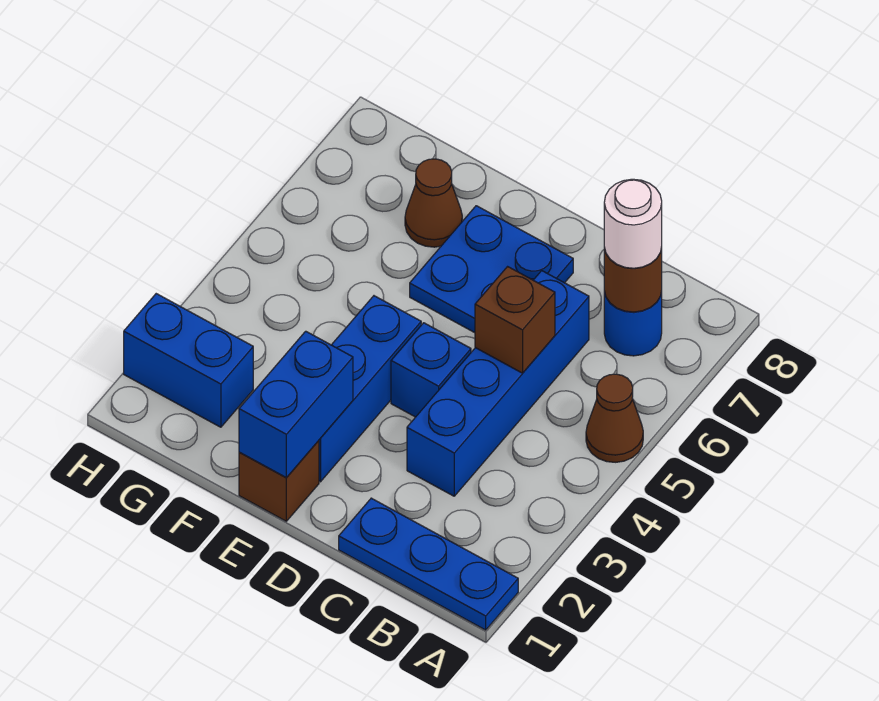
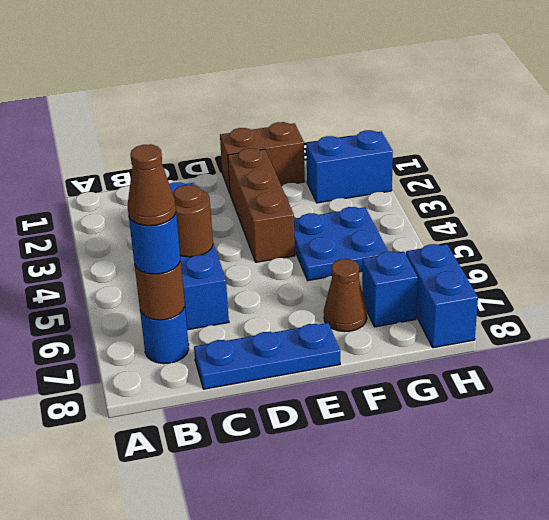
blue 1x3 plate [339,498,518,630] -> blue 1x3 plate moved to [194,323,340,389]
brown 1x1 cone [586,374,643,462] -> brown 1x1 cone moved to [128,144,176,226]
white 1x1 round brick [604,179,662,268] -> blue 1x1 round brick [129,213,180,274]
brown 1x1 brick [475,267,555,373] -> brown 1x1 round brick [173,185,213,257]
blue 1x1 brick [391,323,471,417] -> blue 1x1 brick moved to [362,252,418,327]
blue 2x2 plate [410,206,573,333] -> blue 2x2 plate moved to [294,207,388,280]
brown 1x1 brick [239,441,319,521] -> brown 1x2 brick [220,122,305,193]
blue 1x2 brick [239,331,353,478] -> blue 1x2 brick moved to [406,244,478,348]
blue 1x3 brick [319,296,421,482] -> brown 1x3 brick [228,148,295,262]

